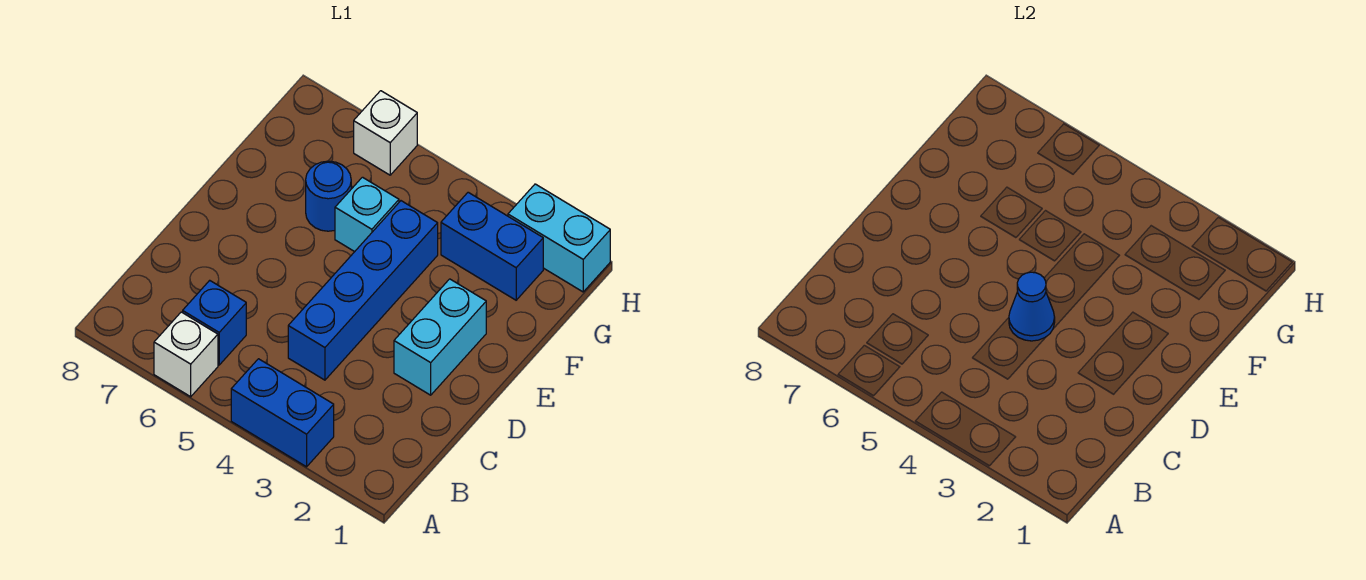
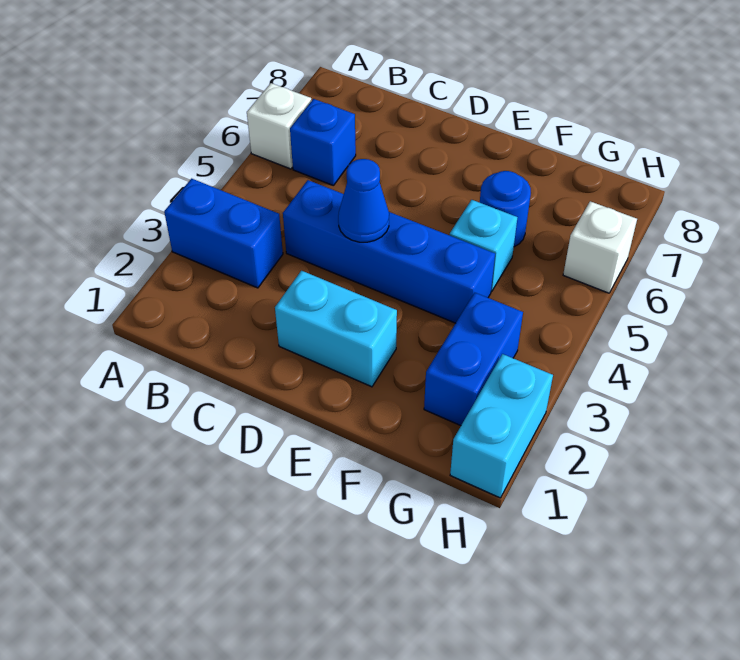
blue 1x2 brick [231,359,334,467] -> blue 1x2 brick turned to [164,179,283,288]

